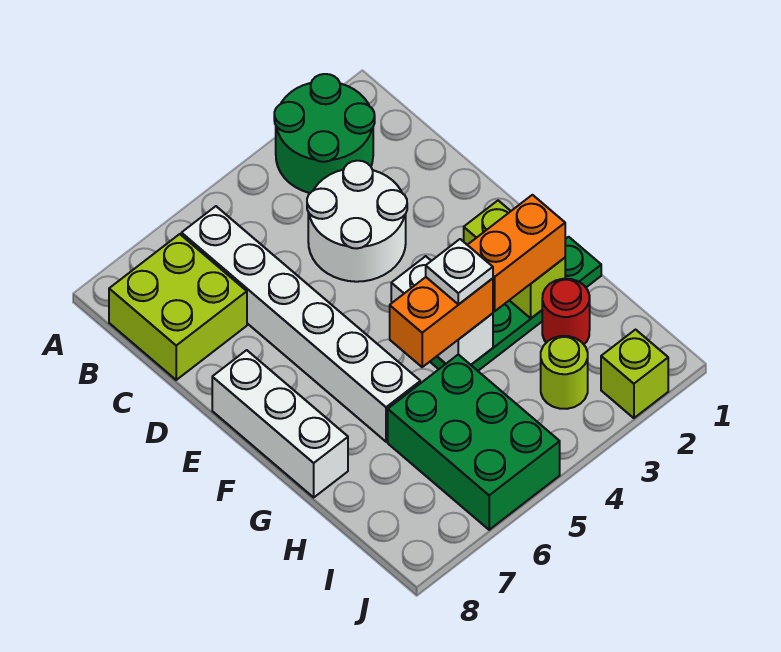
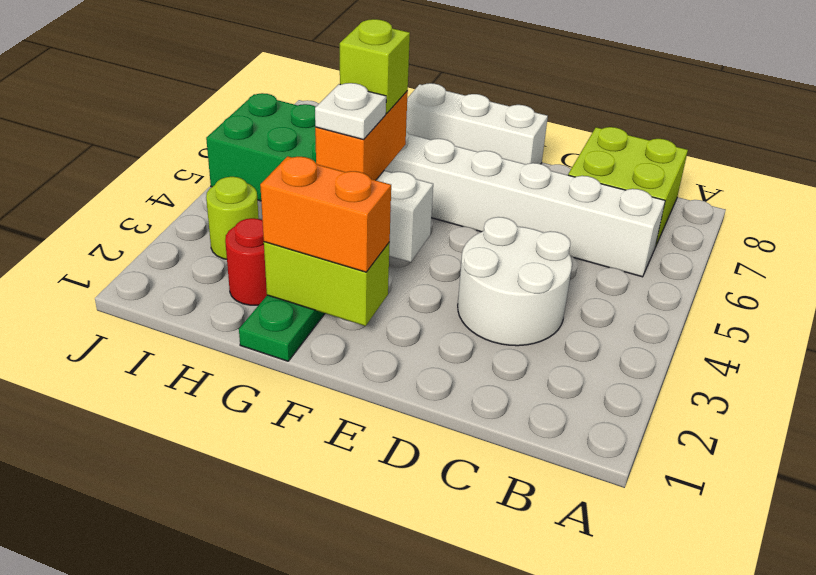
green 2x2 round brick [274,74,375,193] -> none
orange 1x2 brick [468,195,565,311] -> orange 1x2 brick turned to [260,156,391,272]
lime 1x1 brick [601,330,668,418] -> lime 1x1 brick moved to [340,19,410,113]

